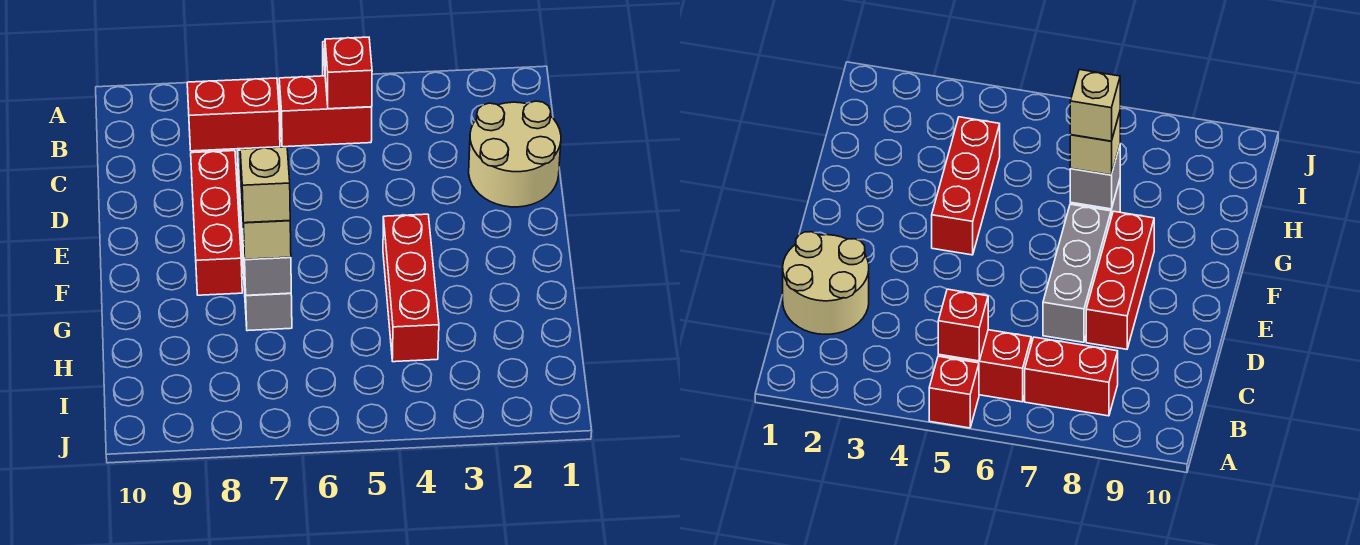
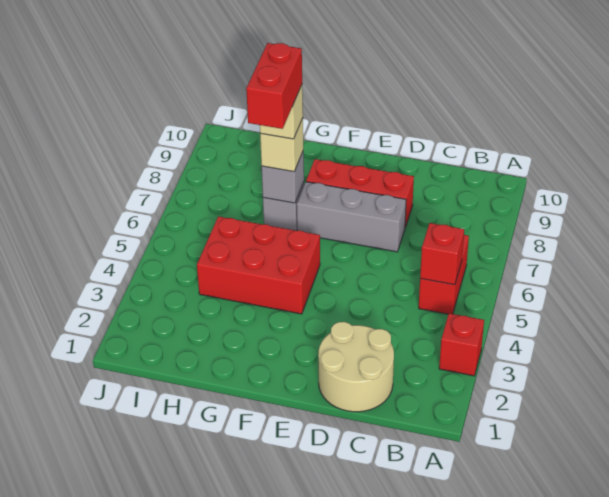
red 1x1 brick [929,356,979,428] -> red 1x1 brick moved to [439,313,484,376]
red 1x2 brick [187,78,280,151] -> red 1x2 brick moved to [246,43,302,129]
red 1x3 brick [383,214,439,362] -> red 2x3 brick [197,216,320,314]

